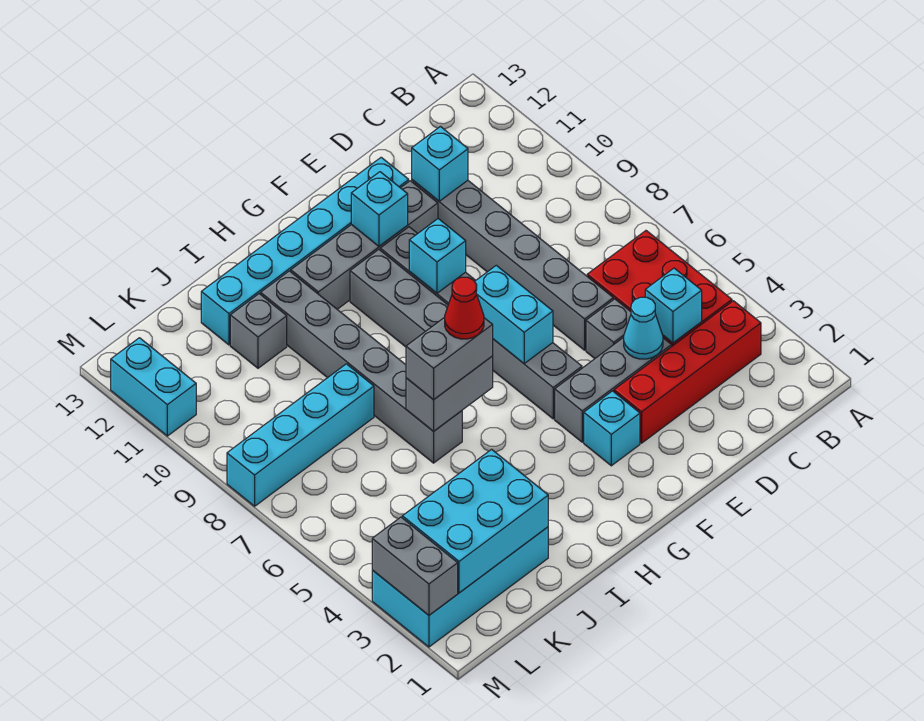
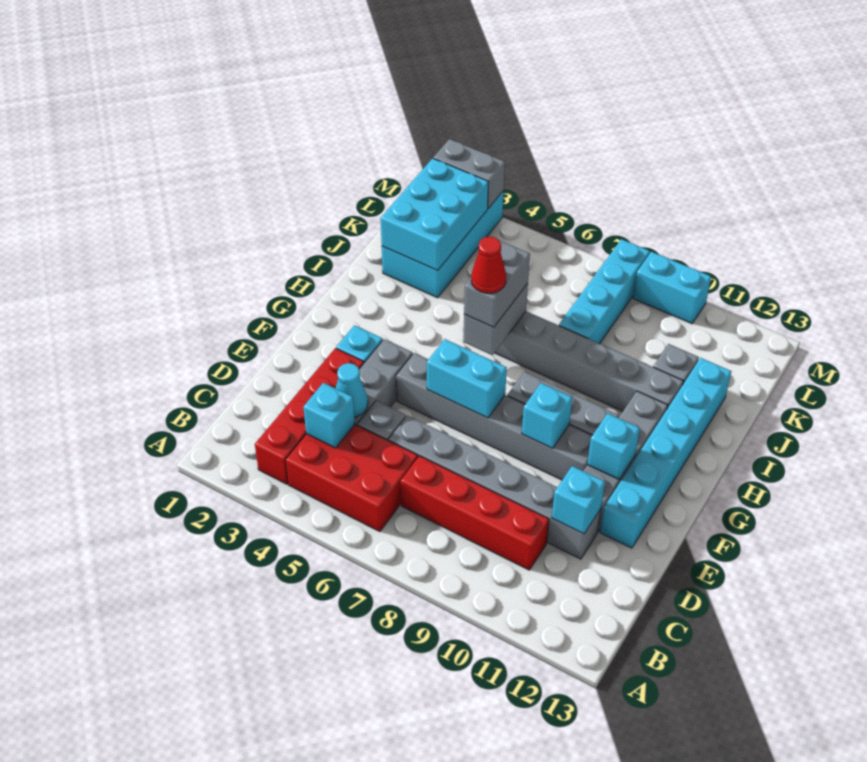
none -> red 1x4 brick [401,456,549,570]
cyan 1x2 brick [111,338,196,436] -> cyan 1x2 brick moved to [633,252,711,324]

